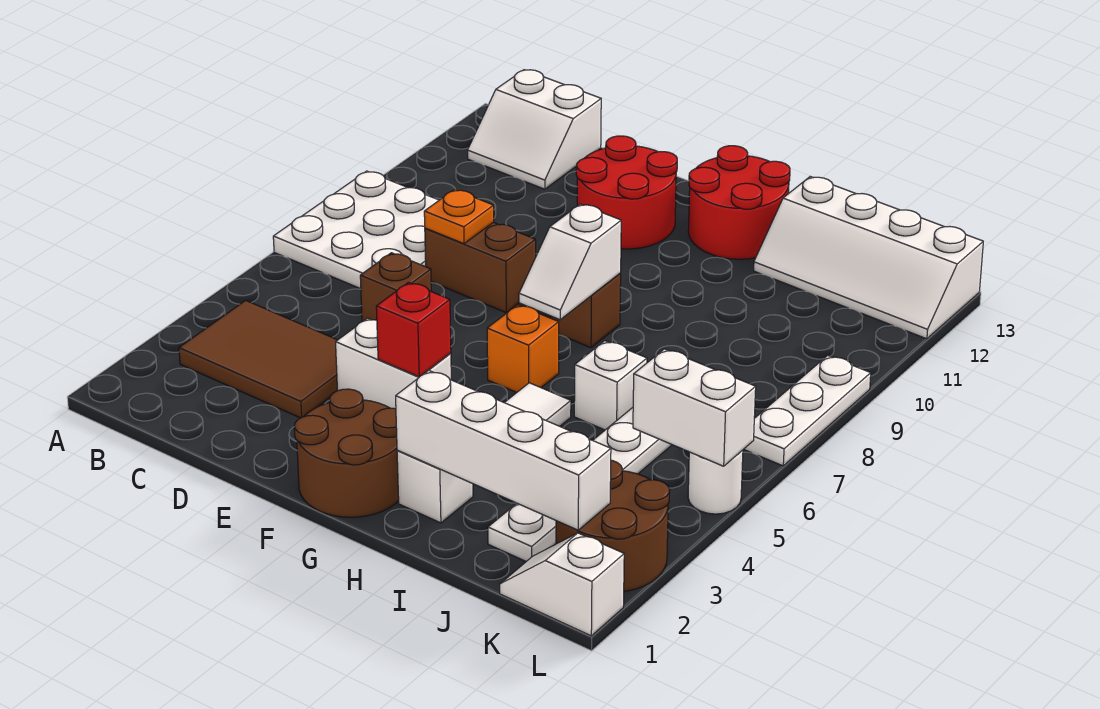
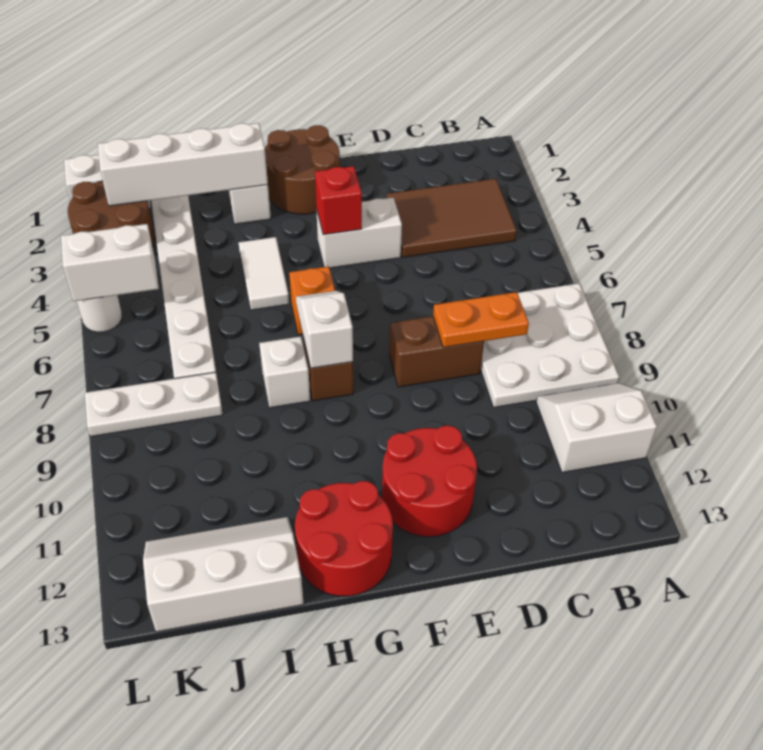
white 2x2 slope [468,70,601,189] -> white 2x2 slope moved to [536,383,657,472]
brown 1x1 brick [360,253,431,322] -> none
orange 1x1 plate [424,190,494,244] -> orange 1x2 plate [433,292,529,347]
white 1x1 brick [574,341,647,430] -> white 1x1 brick moved to [259,337,310,408]
white 2x4 slope [754,177,983,339] -> white 2x3 slope [143,517,304,632]
white 1x3 plate [744,355,871,466] -> white 1x3 plate turned to [85,372,223,436]

